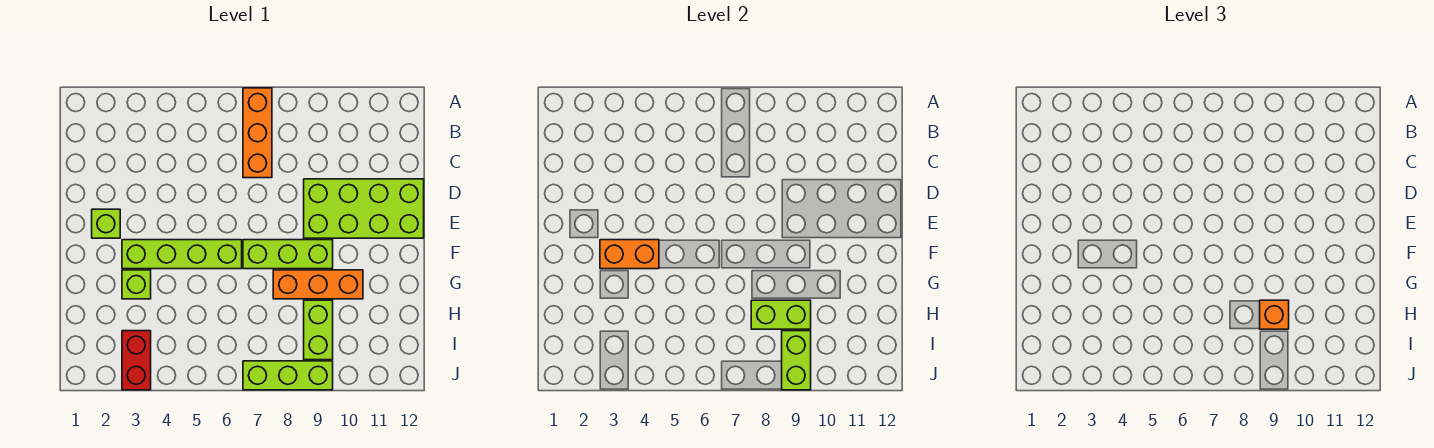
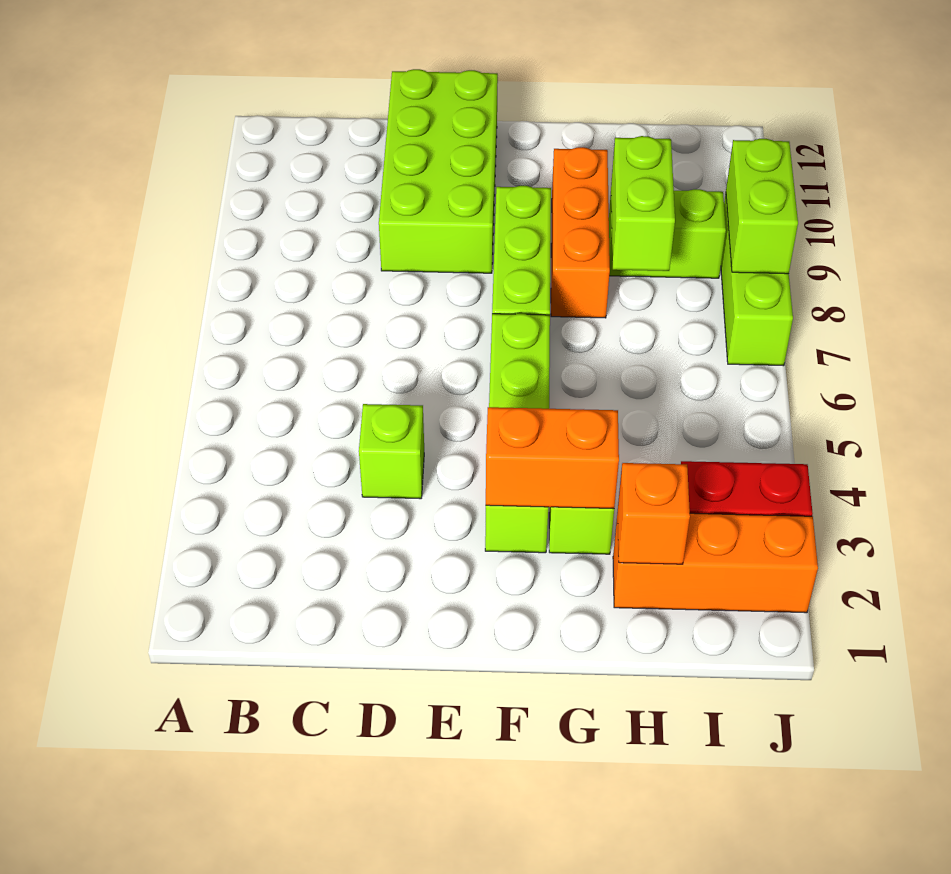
orange 1x3 brick [243,88,272,178] -> orange 1x3 brick moved to [613,512,818,613]
lime 1x1 brick [92,209,120,238] -> lime 1x1 brick moved to [359,404,424,499]
orange 1x2 brick [600,240,659,269] -> orange 1x2 brick turned to [486,407,619,509]
orange 1x1 brick [1260,300,1289,329] -> orange 1x1 brick moved to [618,463,690,564]
lime 1x2 brick [782,331,811,390] -> lime 1x2 brick turned to [726,139,798,274]

